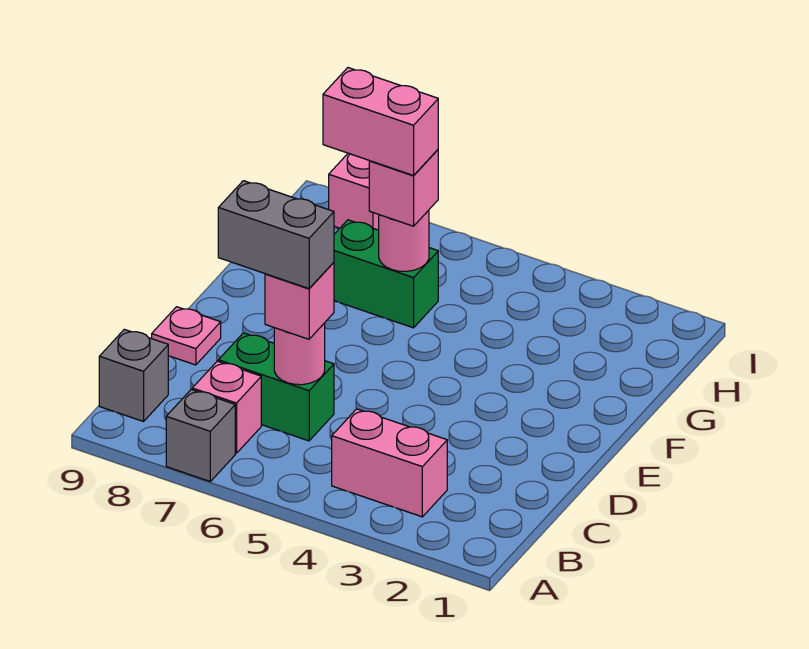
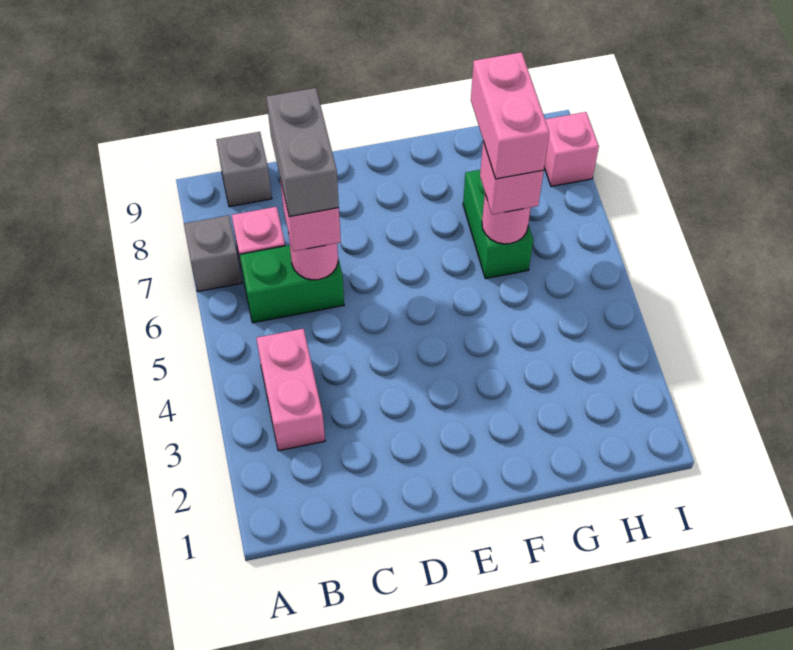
green 1x2 brick [218,333,334,441] -> green 1x2 brick turned to [240,245,344,323]
pink 1x1 plate [152,307,221,365] -> none

